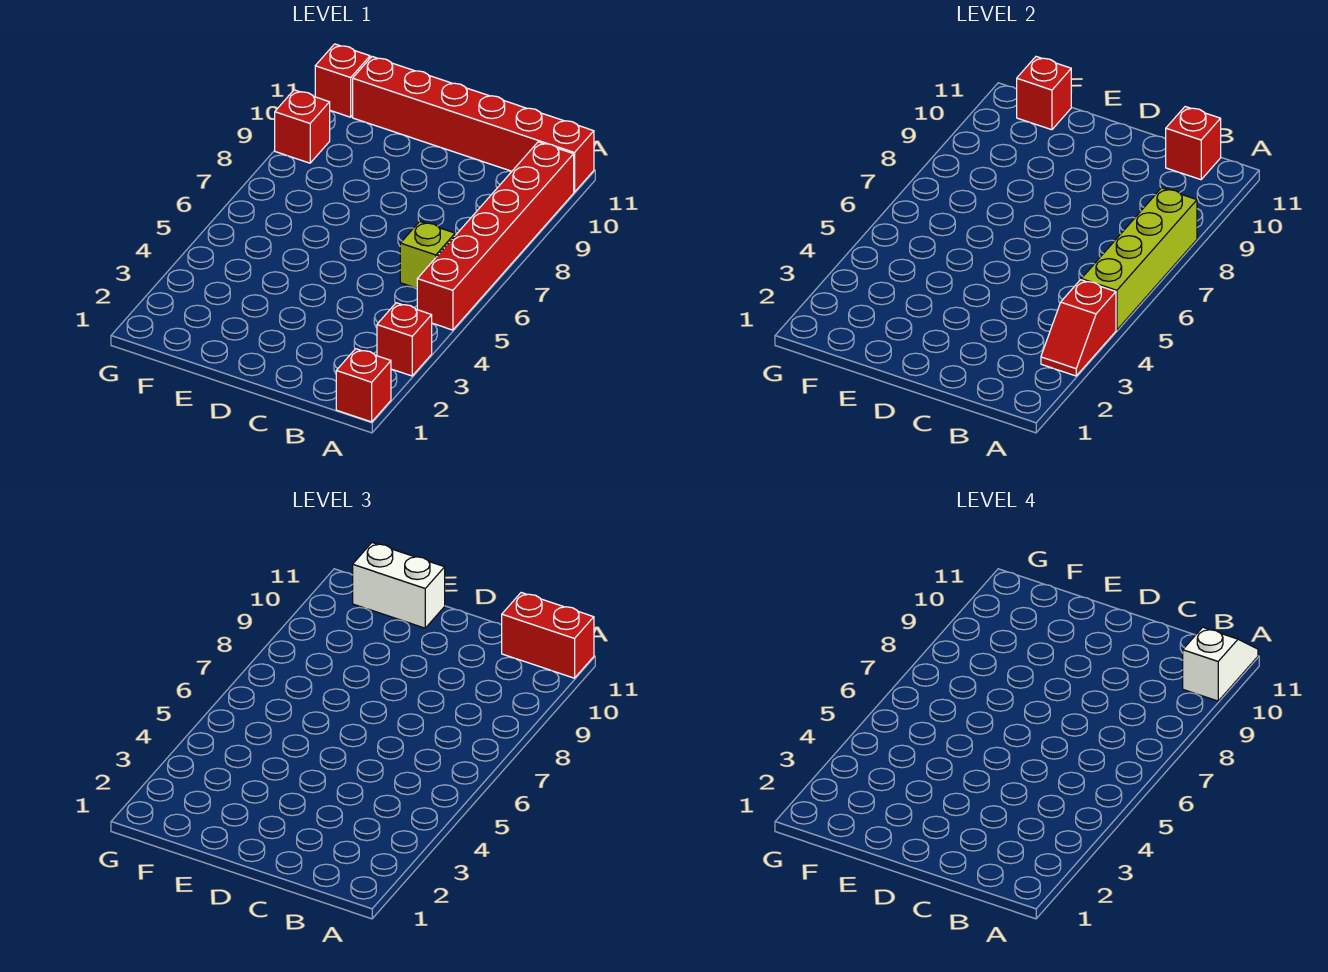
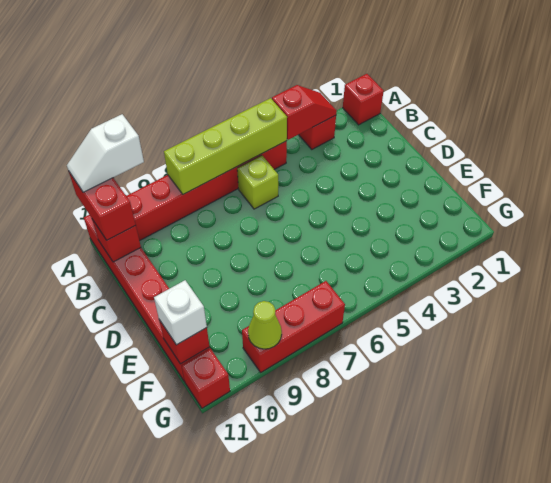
white 1x2 brick [353,543,445,628] -> white 1x1 brick [154,280,207,345]
red 1x1 brick [275,90,330,163] -> red 1x3 brick [242,281,345,372]
none -> lime 1x1 cone [248,301,282,349]

